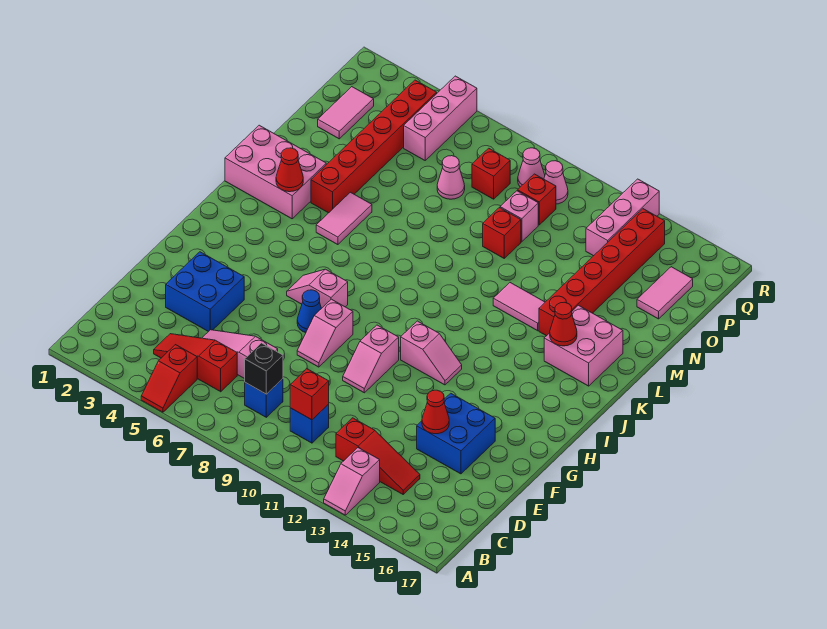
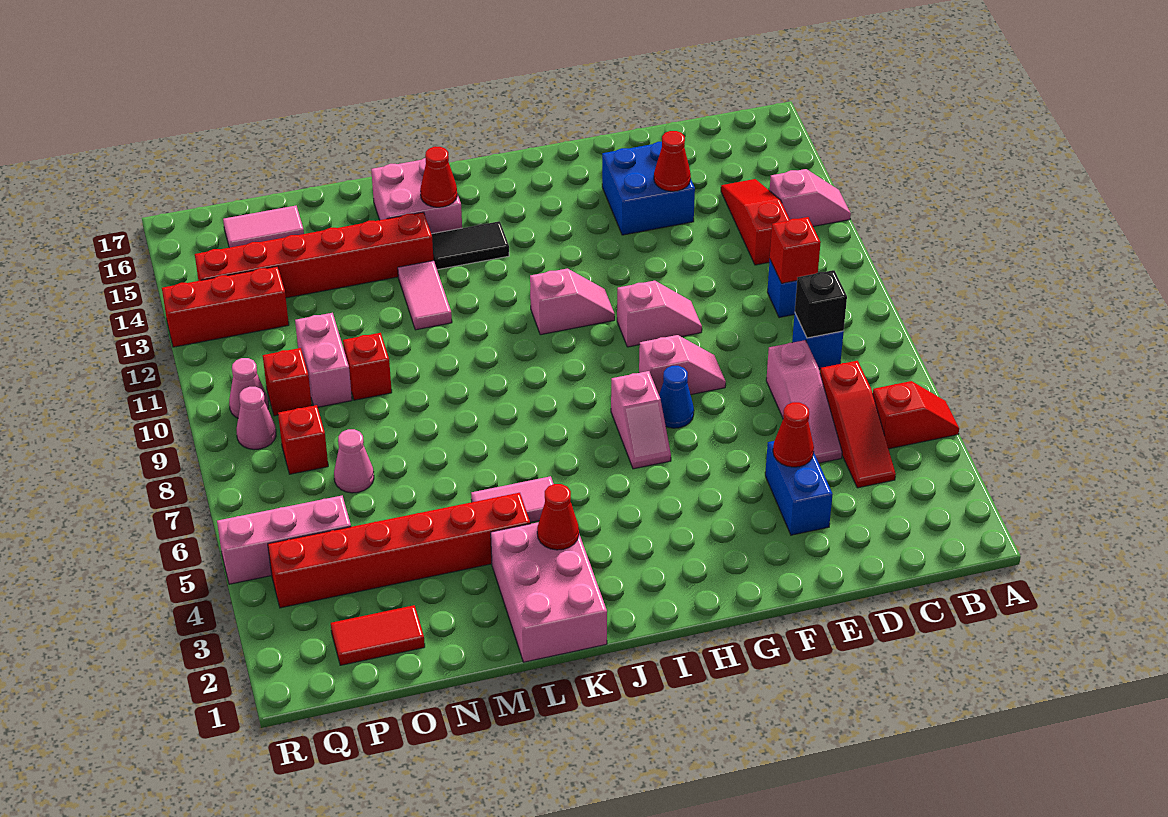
blue 2x2 brick [166,252,244,332] -> blue 1x2 brick [765,441,833,535]
none -> red 1x1 cone [773,402,814,467]
pink 1x2 slope [401,321,462,385] -> pink 1x2 slope turned to [530,268,615,335]
none -> black 1x2 tile [431,221,509,270]
pink 1x2 tile [318,87,374,139] -> red 1x2 tile [331,605,425,665]
pink 1x1 brick [500,191,538,242] -> pink 1x2 brick [295,313,352,407]
pink 1x3 brick [586,179,659,256] -> red 1x3 brick [162,266,289,347]

